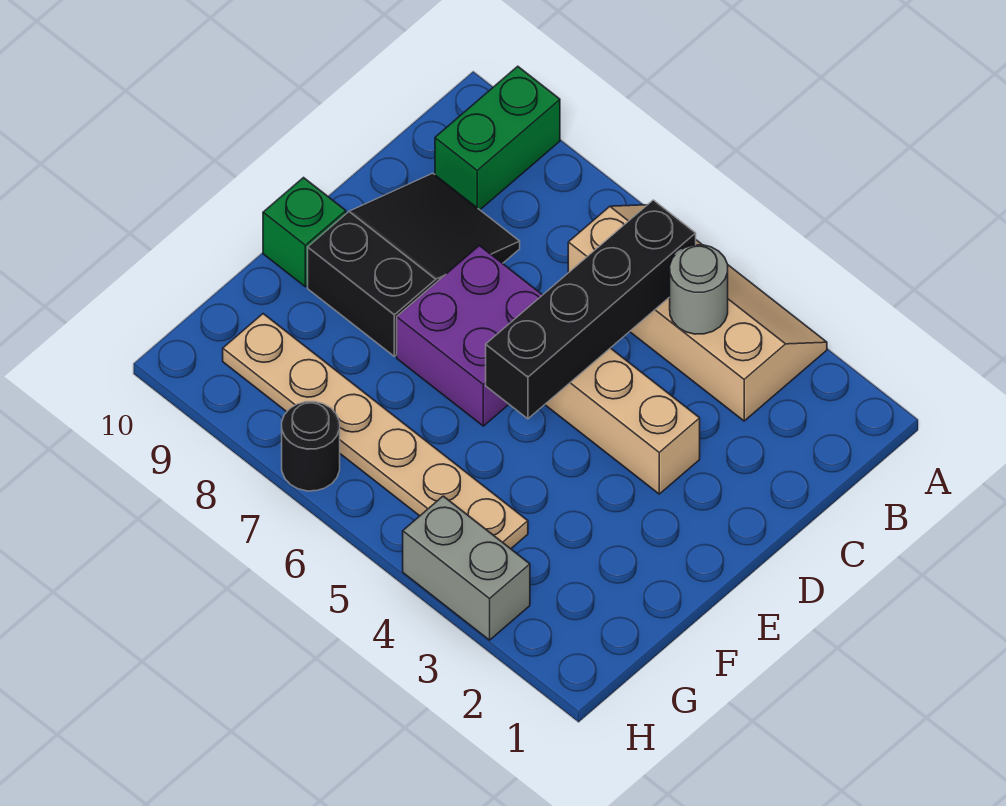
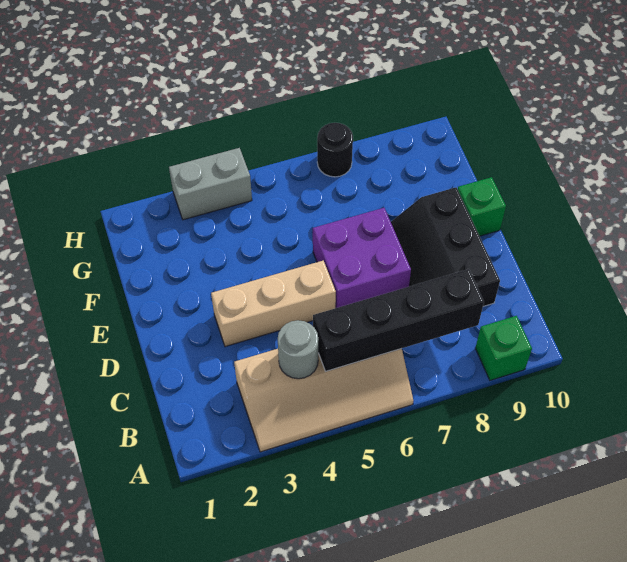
green 1x2 brick [435,66,560,210] -> green 1x1 brick [475,316,532,380]
black 1x4 brick [486,200,696,419] -> black 1x4 brick turned to [313,269,484,371]
black 2x3 slope [308,173,520,356] -> black 2x3 slope turned to [391,187,500,306]
tan 1x6 plate [223,314,528,549] -> none

